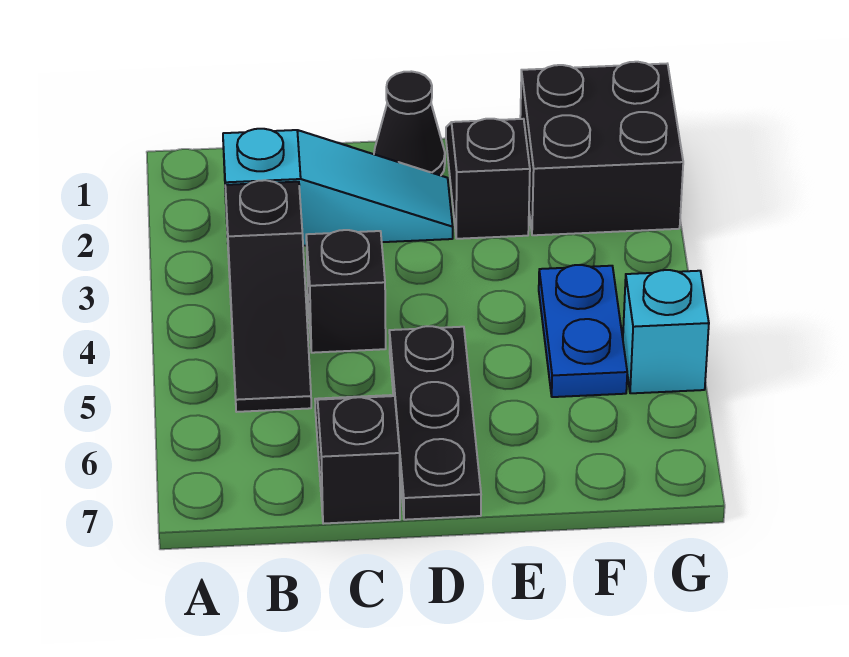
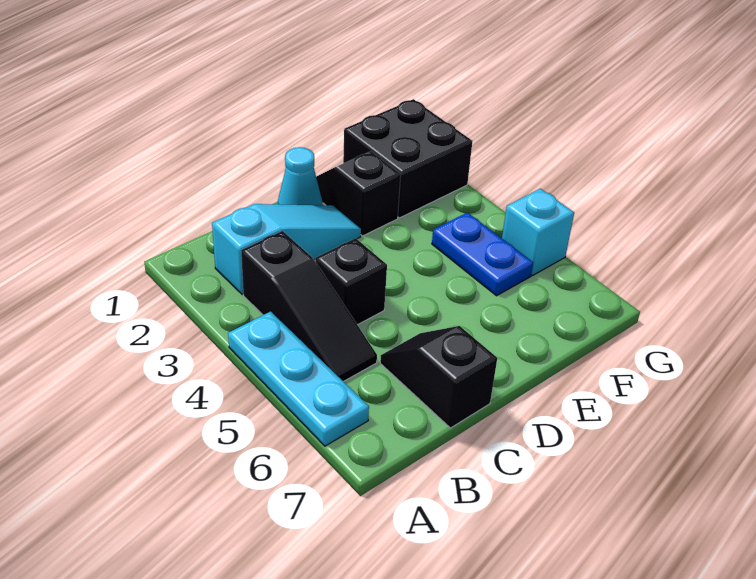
none -> cyan 1x3 plate [228,312,369,446]
black 1x1 cone [374,71,445,176] -> cyan 1x1 cone [278,147,323,205]
black 1x3 plate [389,326,481,520] -> none

